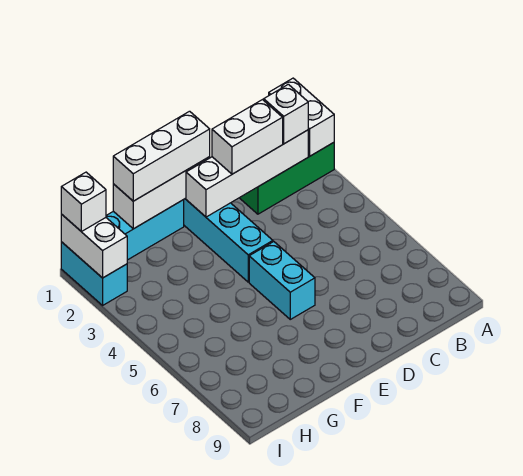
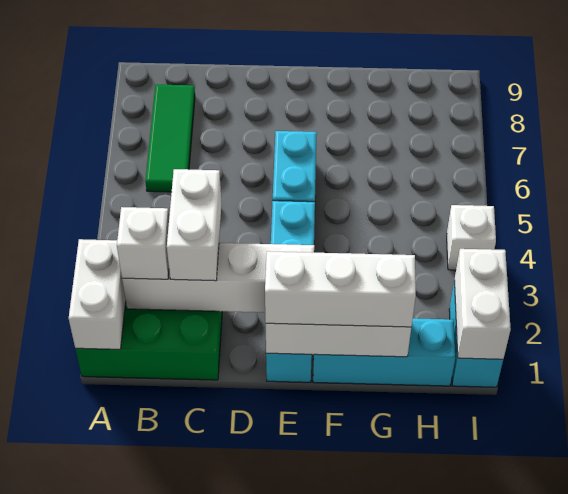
none -> green 1x3 tile [145,84,195,192]
white 1x2 brick [212,100,283,174] -> white 1x2 brick turned to [167,169,222,281]
white 1x1 brick [61,172,106,232] -> white 1x1 brick moved to [447,205,496,270]

